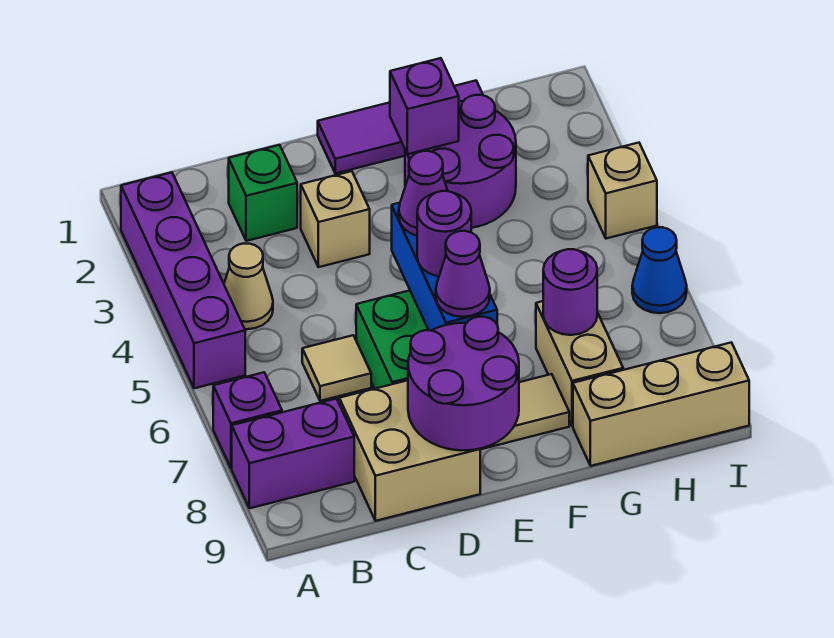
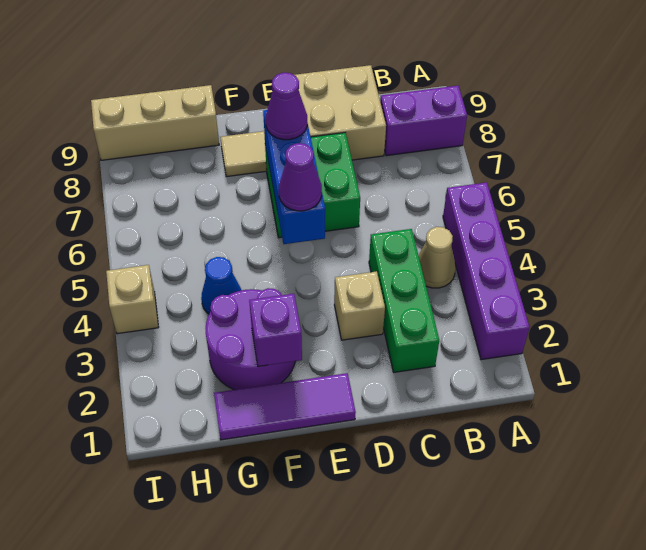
purple 1x1 brick [213,372,282,468] -> none
green 1x1 brick [229,145,297,241] -> green 1x3 brick [369,229,439,372]
tan 1x1 tile [302,335,371,401] -> none
purple 2x2 round brick [408,317,519,450] -> none
purple 1x1 round brick [417,191,471,276] -> none
tan 1x2 brick [536,301,623,426] -> none
purple 1x1 round brick [543,249,597,335] -> none
blue 1x1 cone [632,227,687,313] -> blue 1x1 cone moved to [201,257,242,314]

